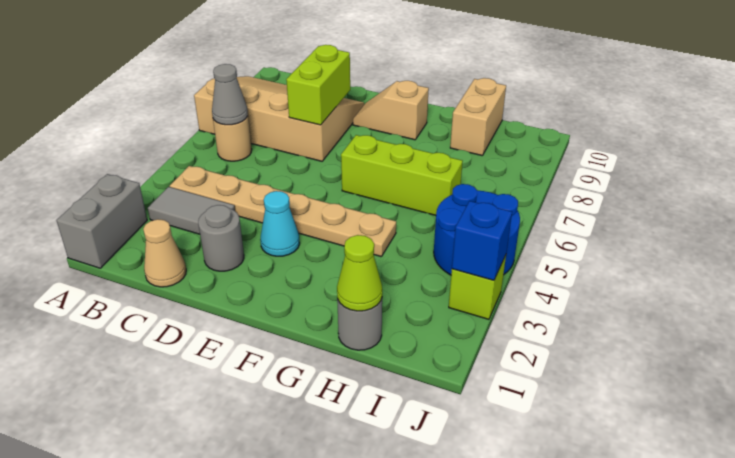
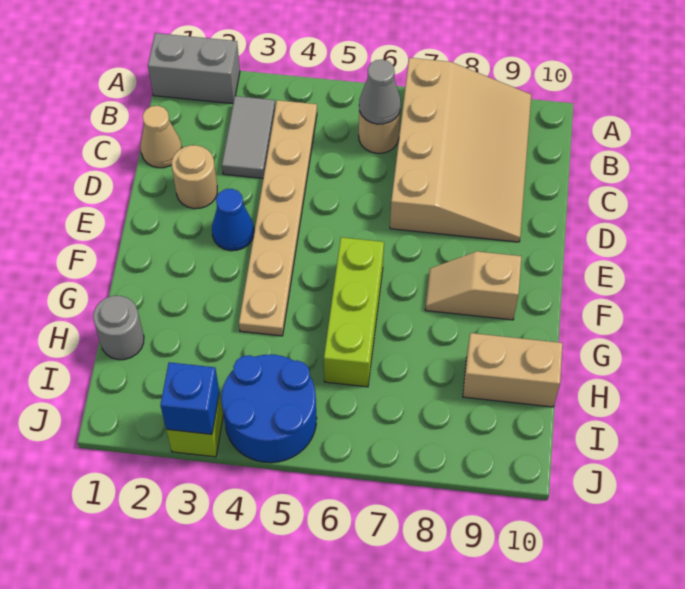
grey 1x1 round brick [198,205,244,271] -> tan 1x1 round brick [172,145,217,209]
lime 1x2 brick [286,45,350,125] -> none
cyan 1x1 cone [260,191,300,256] -> blue 1x1 cone [212,189,254,251]
tan 1x2 slope [353,81,429,140] -> tan 1x2 slope turned to [425,251,522,320]
lime 1x1 cone [337,235,382,311] -> none

